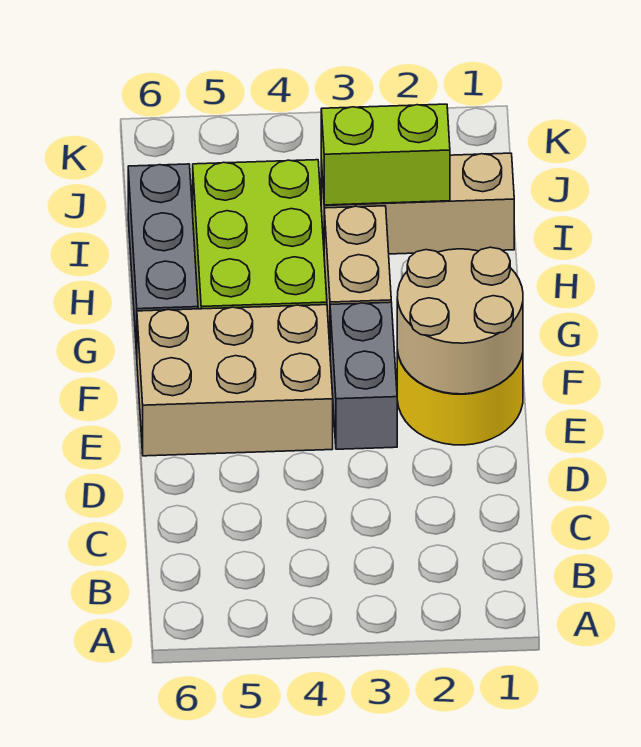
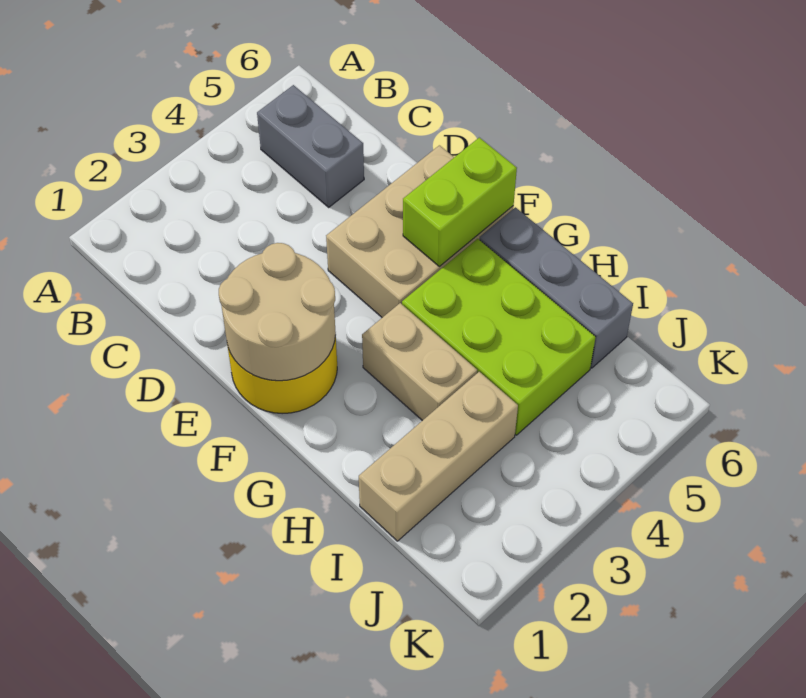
grey 1x2 brick [330,302,397,449] -> grey 1x2 brick moved to [257,85,364,207]
lime 1x2 brick [321,104,450,205] -> lime 1x2 brick moved to [403,138,517,267]

